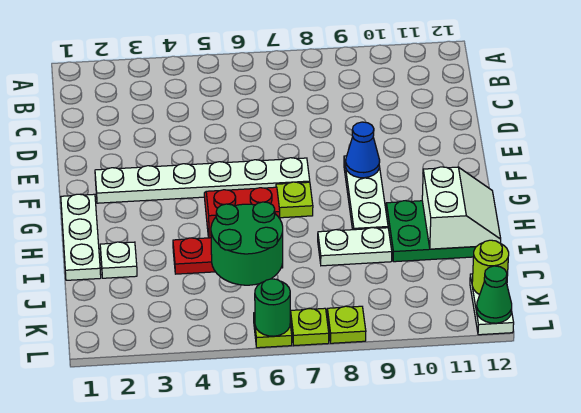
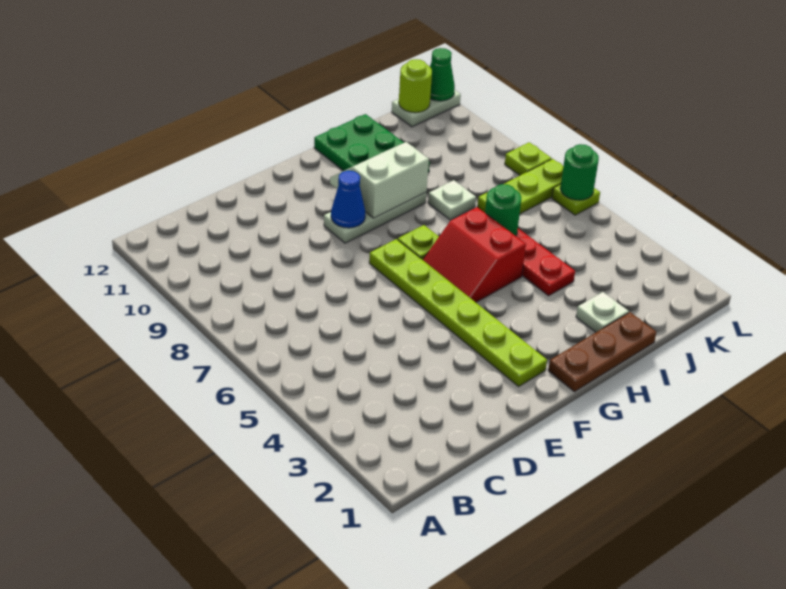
white 1x6 plate [95,158,310,203] -> lime 1x6 plate [369,239,547,386]
white 1x3 plate [61,194,101,280] -> brown 1x3 plate [548,312,656,392]
white 2x2 slope [422,167,501,249] -> white 2x2 slope moved to [330,142,429,218]
green 2x2 round brick [211,202,283,285] -> green 1x1 round brick [485,184,521,236]
white 1x2 plate [318,228,392,266] -> white 1x1 plate [428,180,476,220]
lime 1x1 plate [291,308,329,345] -> lime 1x3 plate [477,159,563,214]

